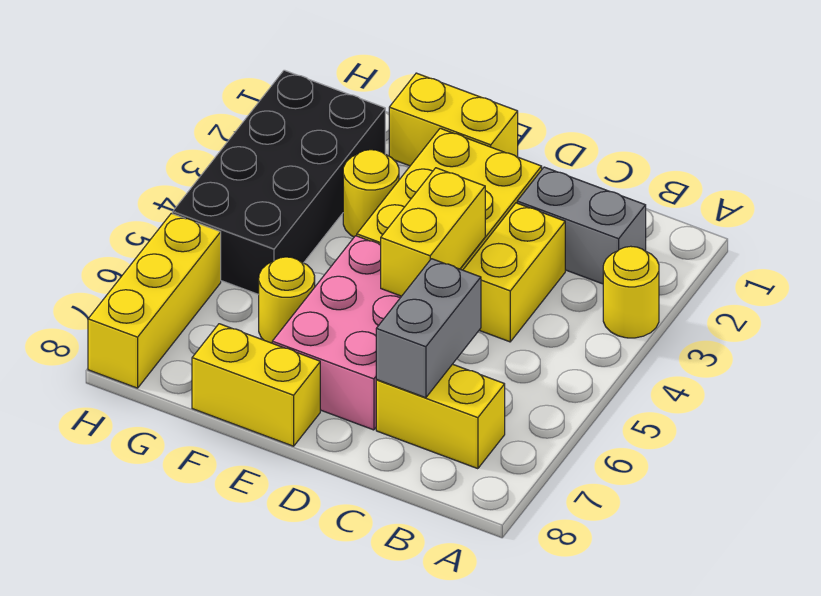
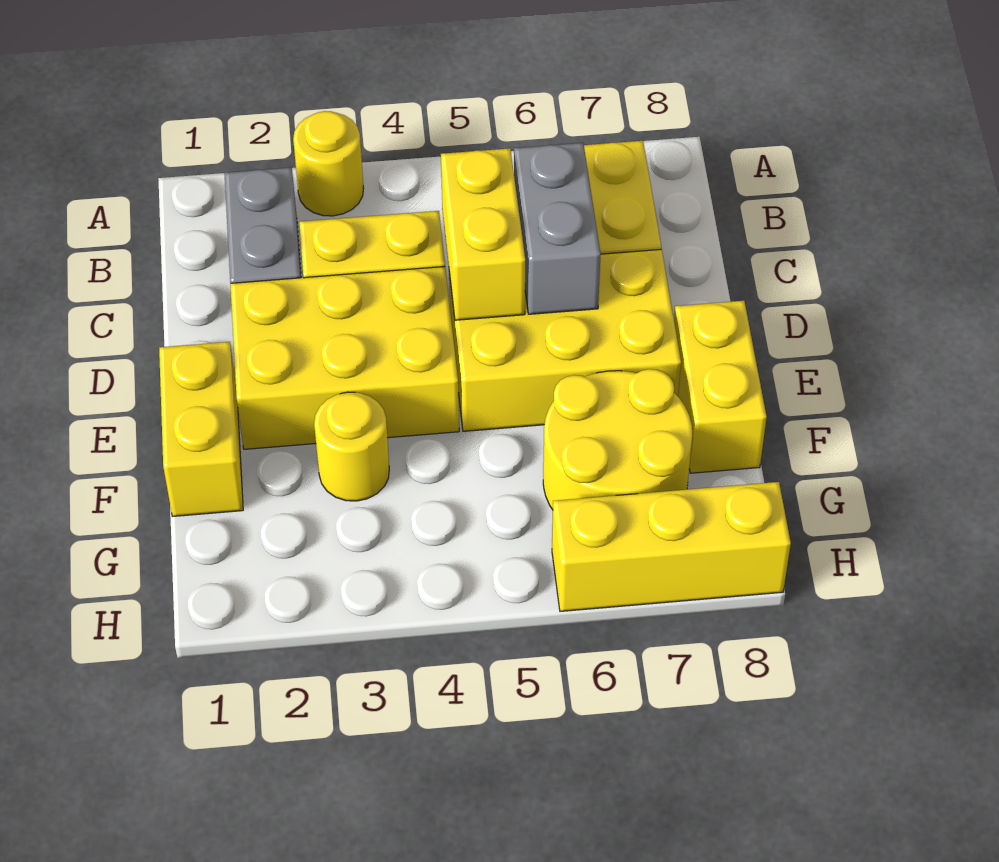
grey 1x2 brick [376,259,481,398] -> grey 1x2 brick turned to [514,143,601,314]
yellow 1x2 brick [381,168,485,296] -> yellow 1x2 brick turned to [441,148,525,320]
pink 2x3 brick [272,236,401,430] -> yellow 2x3 brick [449,249,681,431]
yellow 1x1 round brick [259,257,315,343] -> yellow 2x2 round brick [543,369,692,510]
black 2x4 brick [173,70,385,295] -> none

